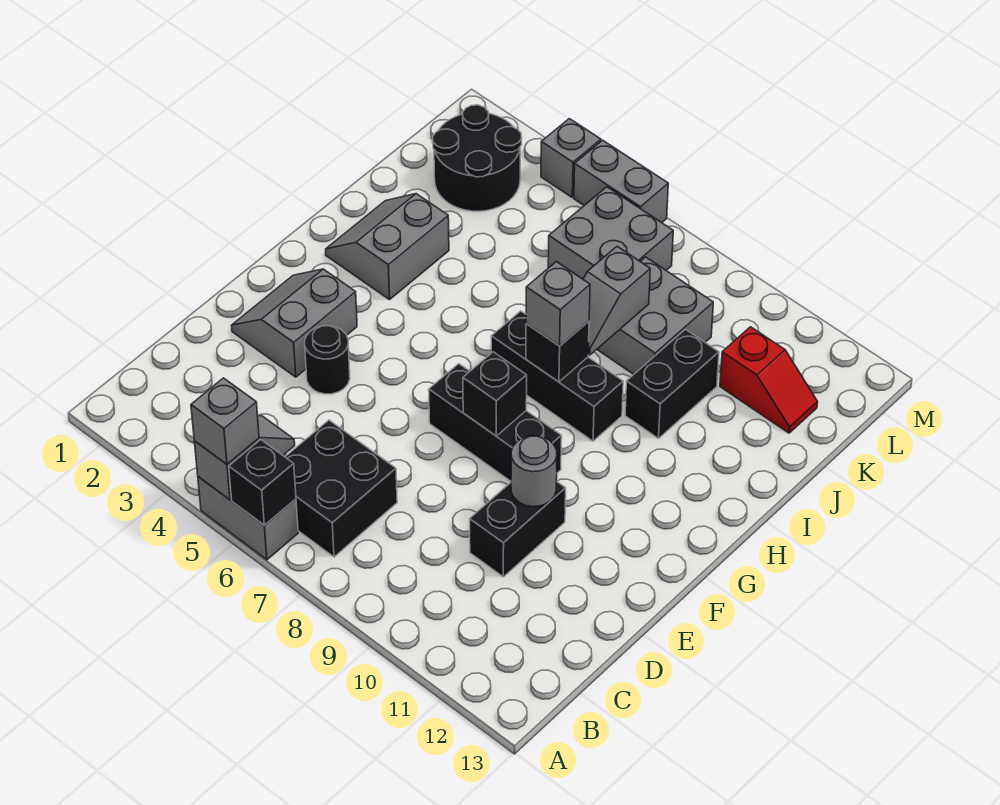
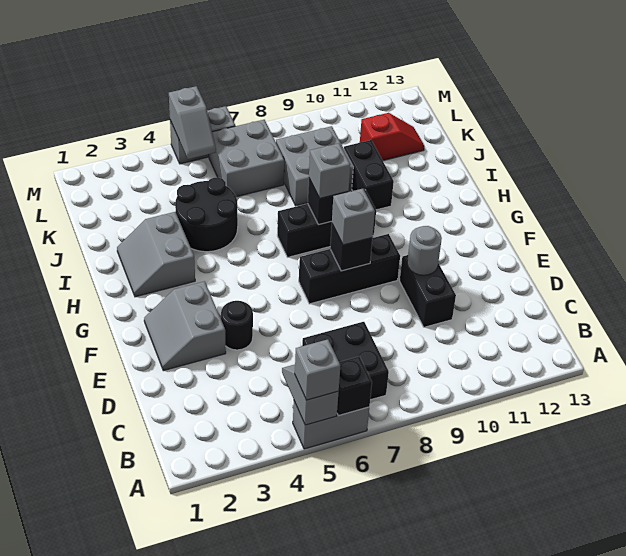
grey 1x2 slope [583,247,650,355] -> grey 1x2 slope moved to [169,86,216,159]
black 2x2 round brick [433,105,522,211] -> black 2x2 round brick moved to [175,178,238,252]
grey 1x1 brick [541,119,601,197] -> grey 1x1 brick moved to [331,189,375,245]

